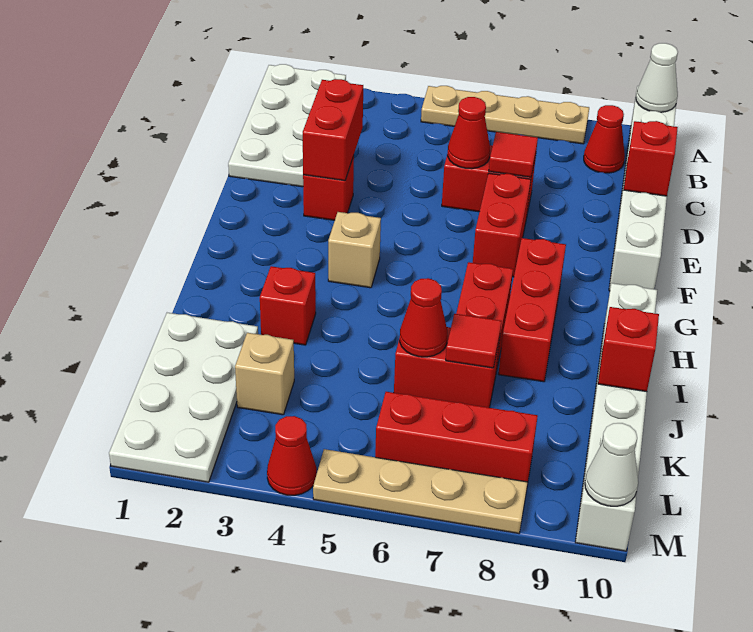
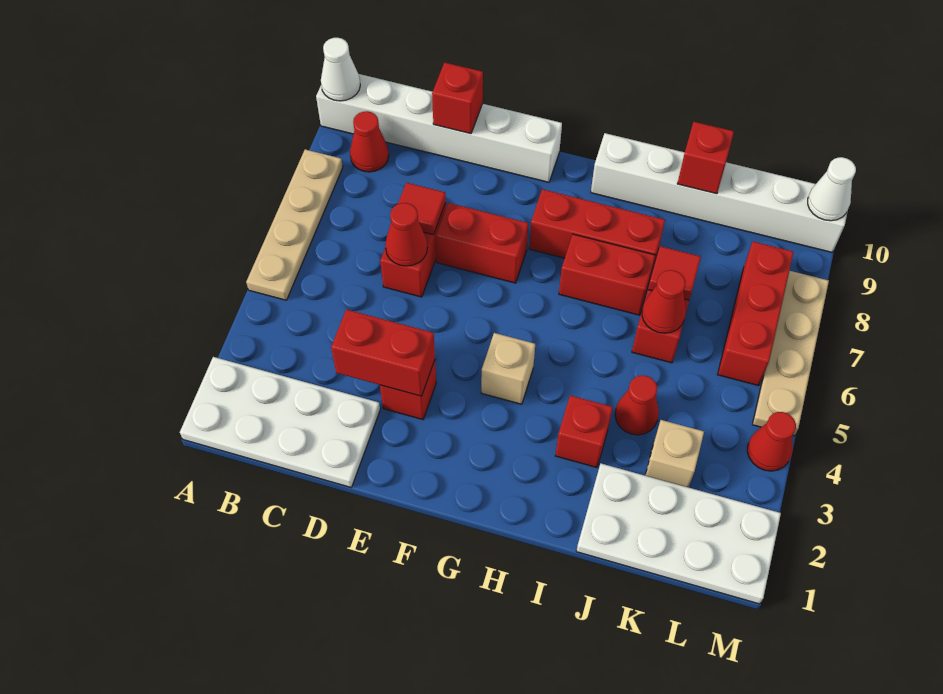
none -> red 1x1 cone [615,375,659,435]

